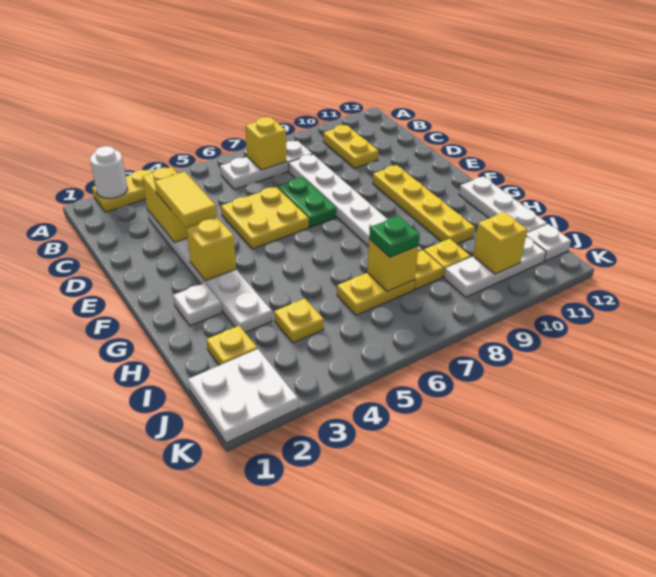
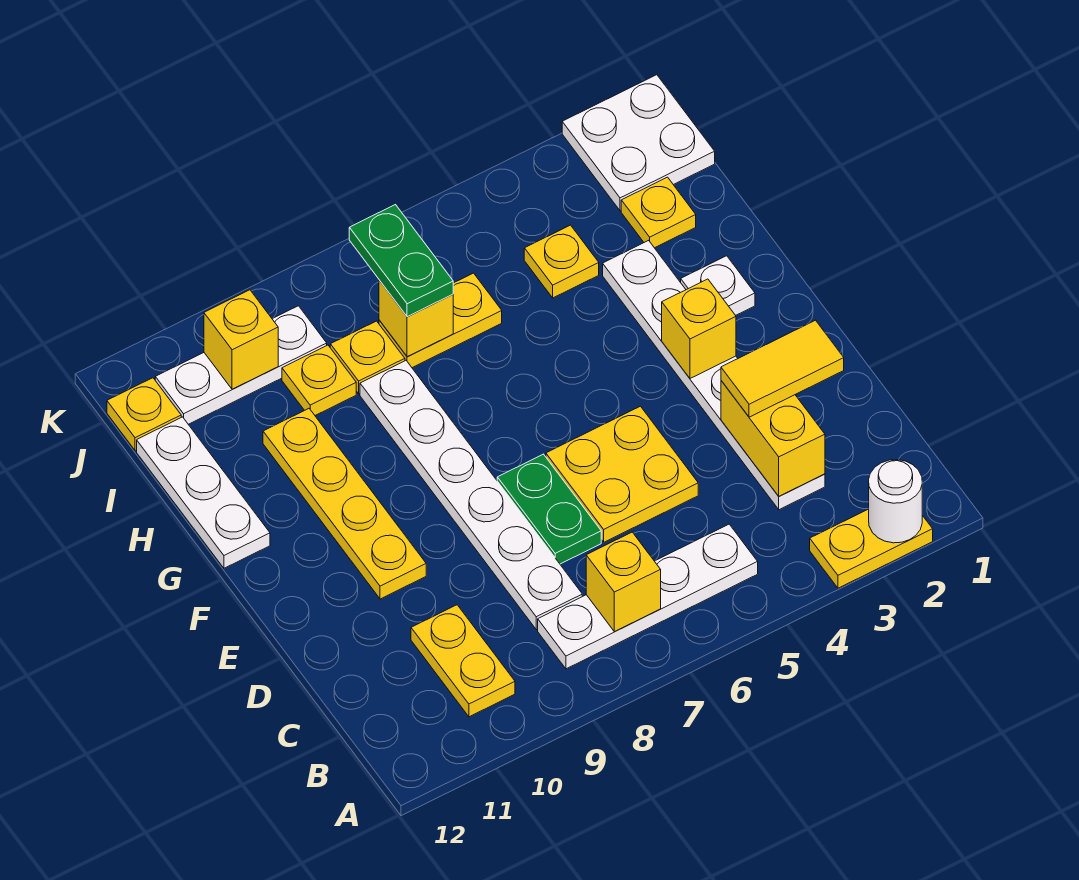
white 1x3 plate [220,141,312,189] -> white 1x4 plate [538,524,758,669]
yellow 1x2 tile [155,172,217,227] -> yellow 1x2 tile turned to [721,320,844,417]
green 1x1 plate [369,216,420,257] -> green 1x2 plate [349,205,453,317]
white 1x1 plate [526,224,571,261] -> yellow 1x1 plate [107,378,181,451]

